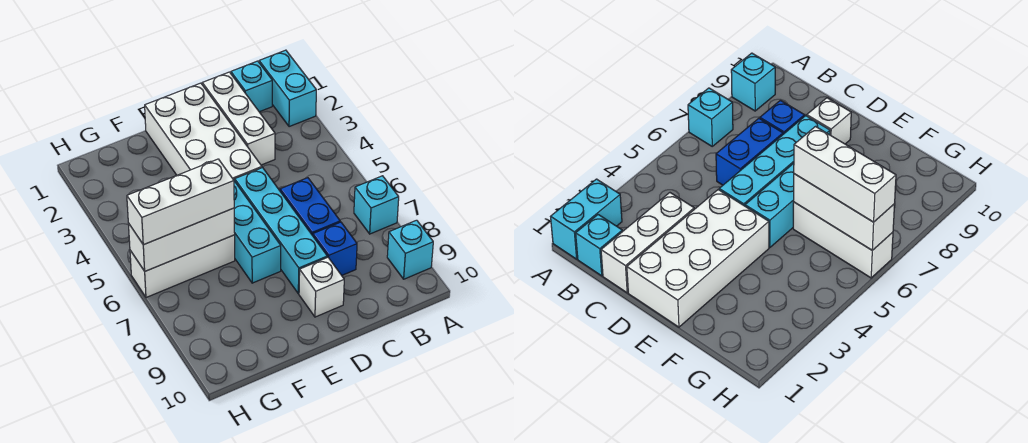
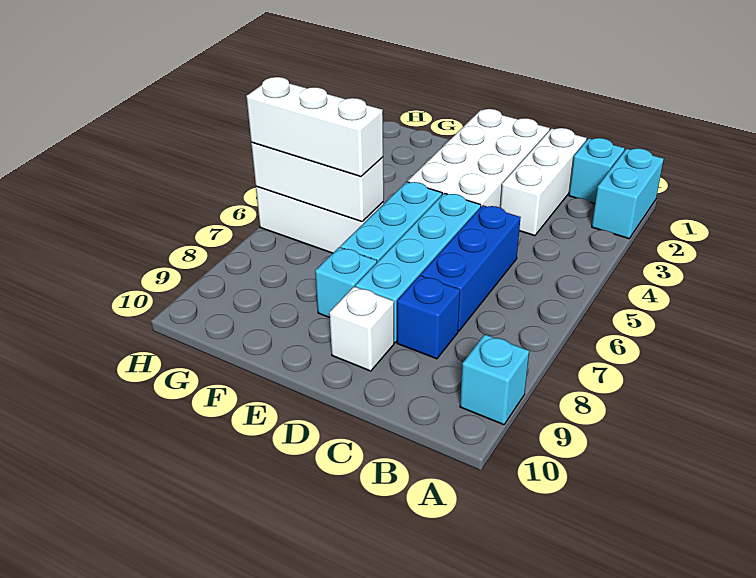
cyan 1x1 brick [354,176,399,234] -> cyan 1x1 brick moved to [315,247,377,318]
blue 1x2 brick [280,178,340,236] -> blue 1x3 brick [421,205,521,331]

